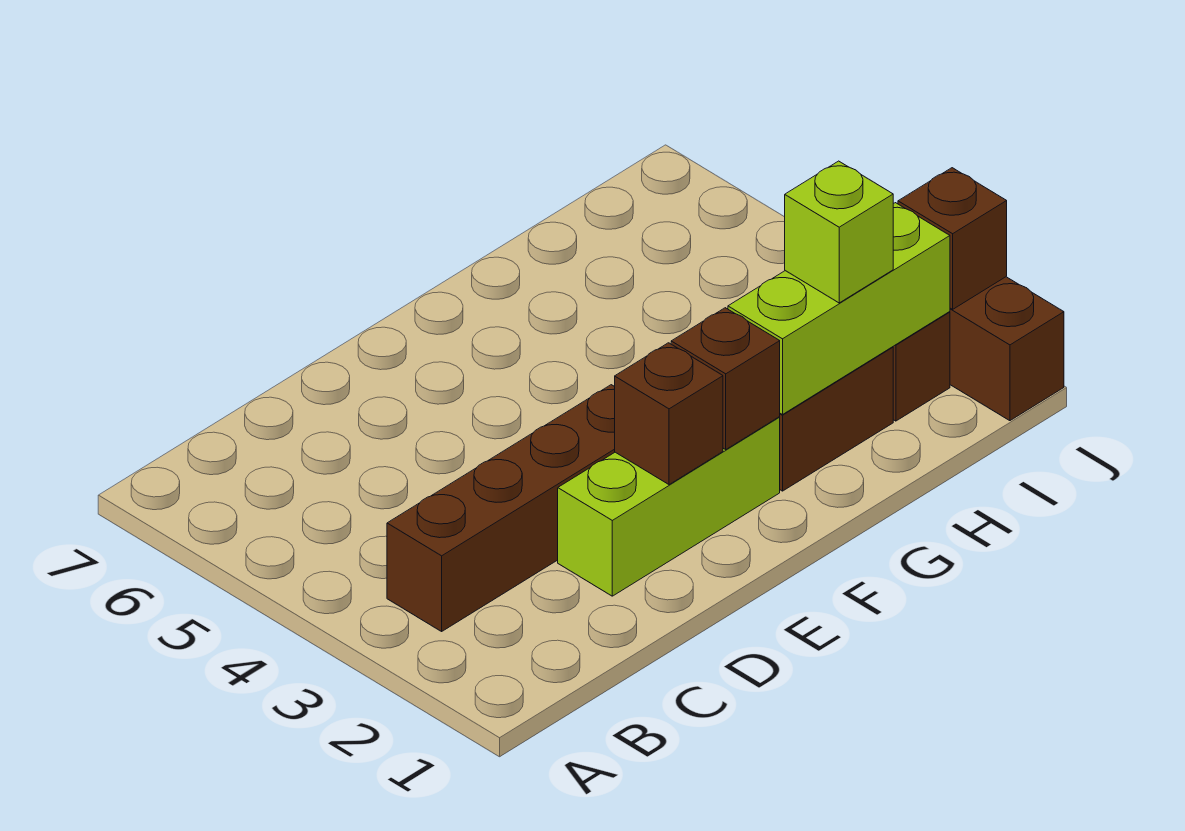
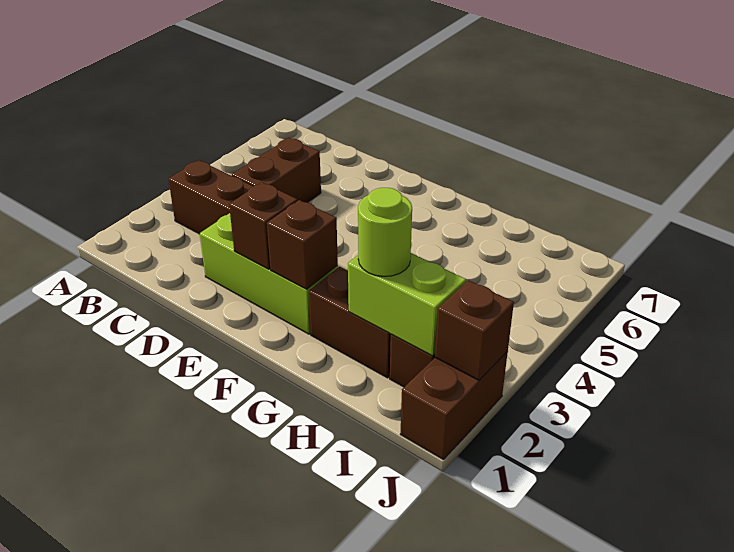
none -> brown 1x2 brick [232,138,321,203]
lime 1x3 brick [728,203,950,415] -> lime 1x2 brick [348,253,466,356]
lime 1x1 brick [785,161,893,303] -> lime 1x1 round brick [358,188,412,276]

